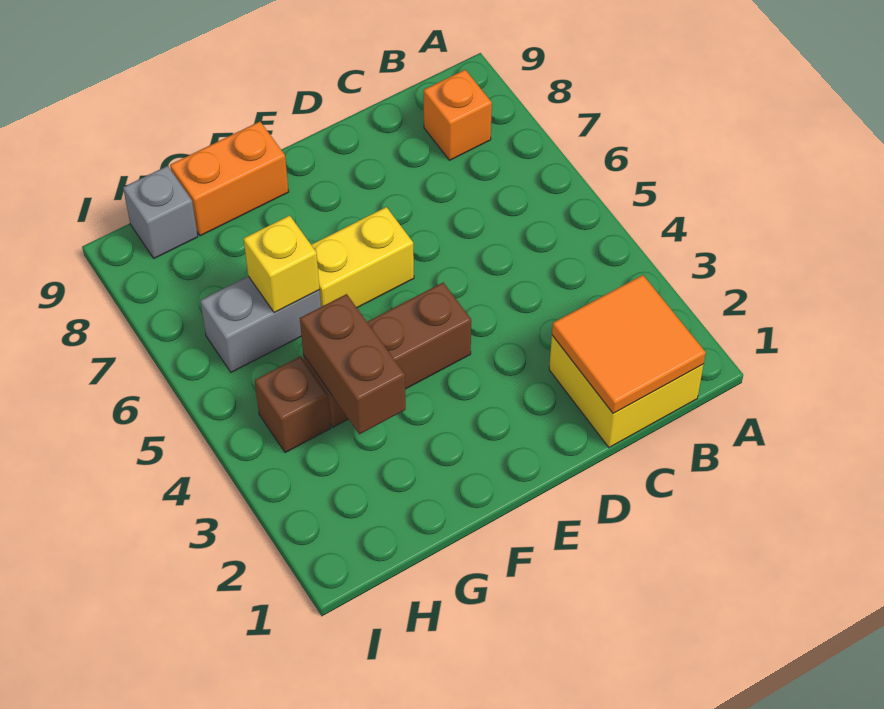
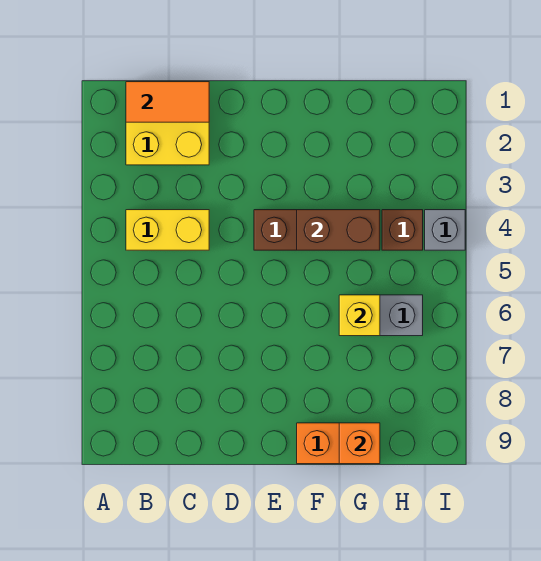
orange 2x2 tile [552,275,706,414] -> orange 1x2 tile [126,82,209,122]
orange 1x1 brick [424,70,492,160] -> orange 1x1 brick moved to [339,423,380,464]
yellow 1x2 brick [311,207,414,308] -> yellow 1x2 brick moved to [126,210,209,250]
brown 1x2 brick [300,294,406,434] -> brown 1x2 brick turned to [297,210,380,250]
grey 1x1 brick [123,166,198,258] -> grey 1x1 brick moved to [425,210,465,250]

